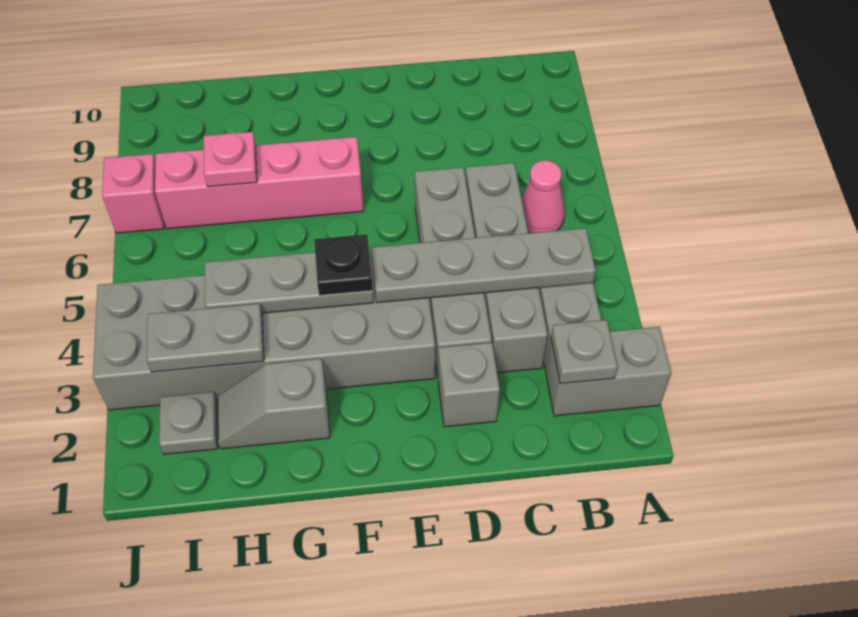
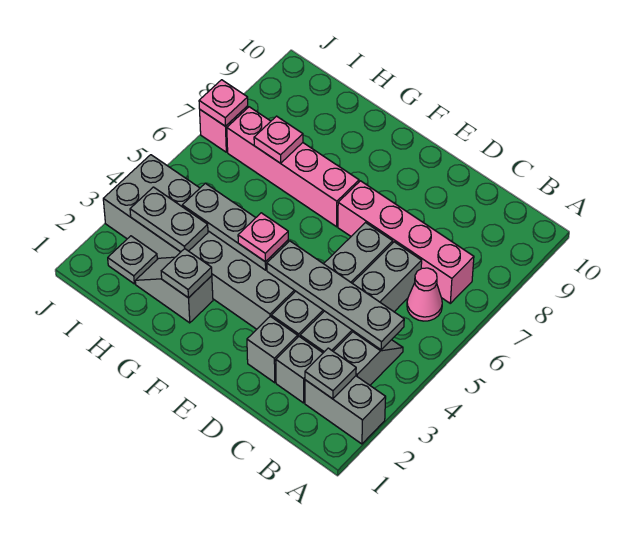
none -> pink 1x4 brick [338,181,474,303]
none -> grey 1x1 brick [276,337,323,403]
black 1x1 plate [314,234,373,296] -> pink 1x1 plate [238,213,288,262]
none -> grey 1x1 plate [161,249,212,298]
none -> pink 1x1 plate [199,80,248,126]

